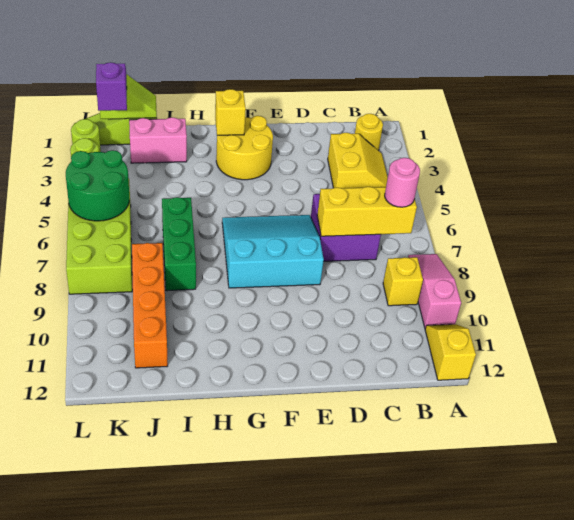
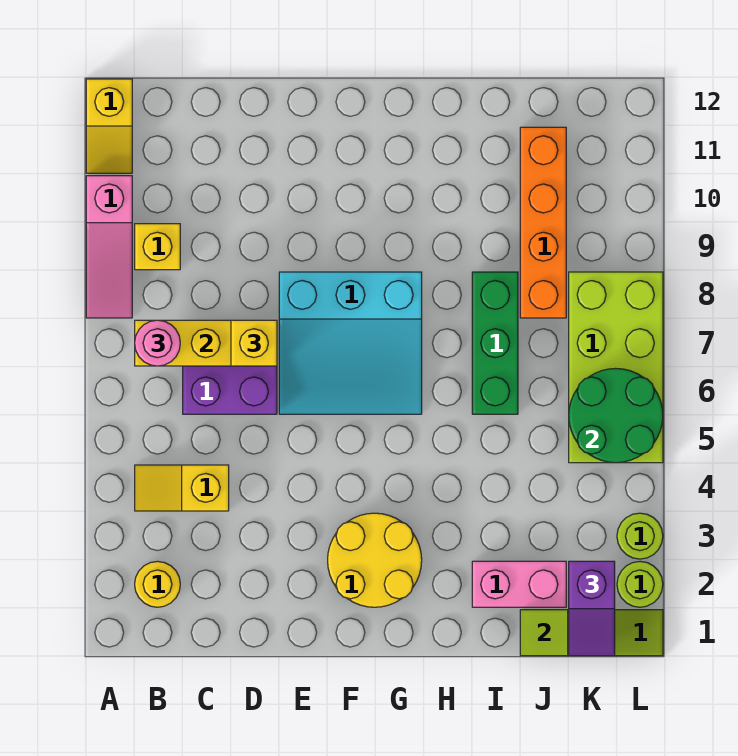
yellow 2x2 slope [328,133,388,188] -> yellow 1x2 slope [135,465,229,511]
yellow 1x1 brick [215,89,246,135] -> yellow 1x1 brick moved to [231,320,277,366]

